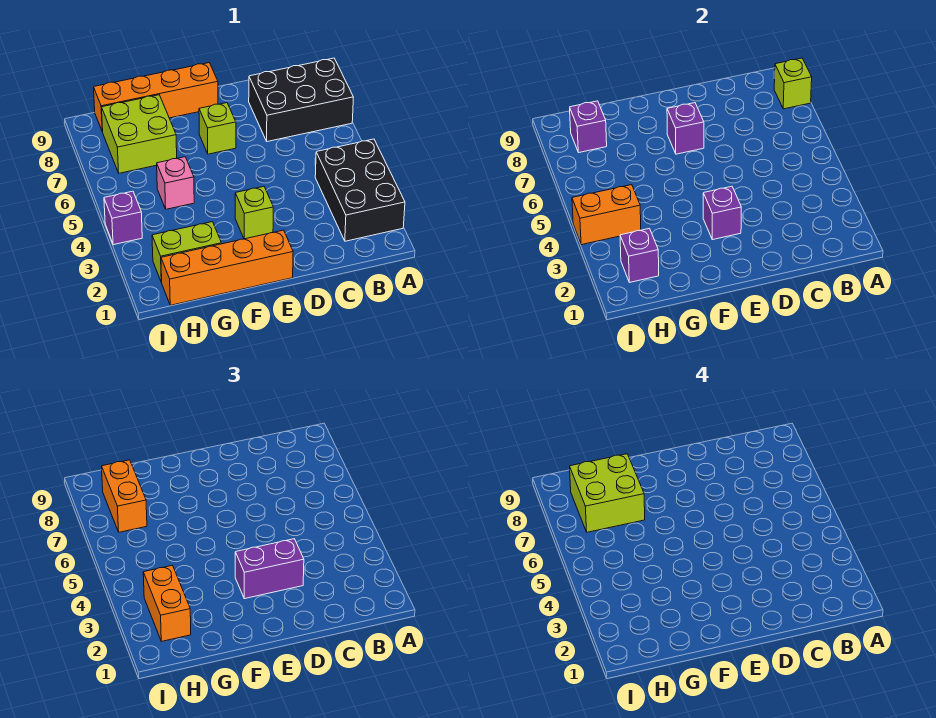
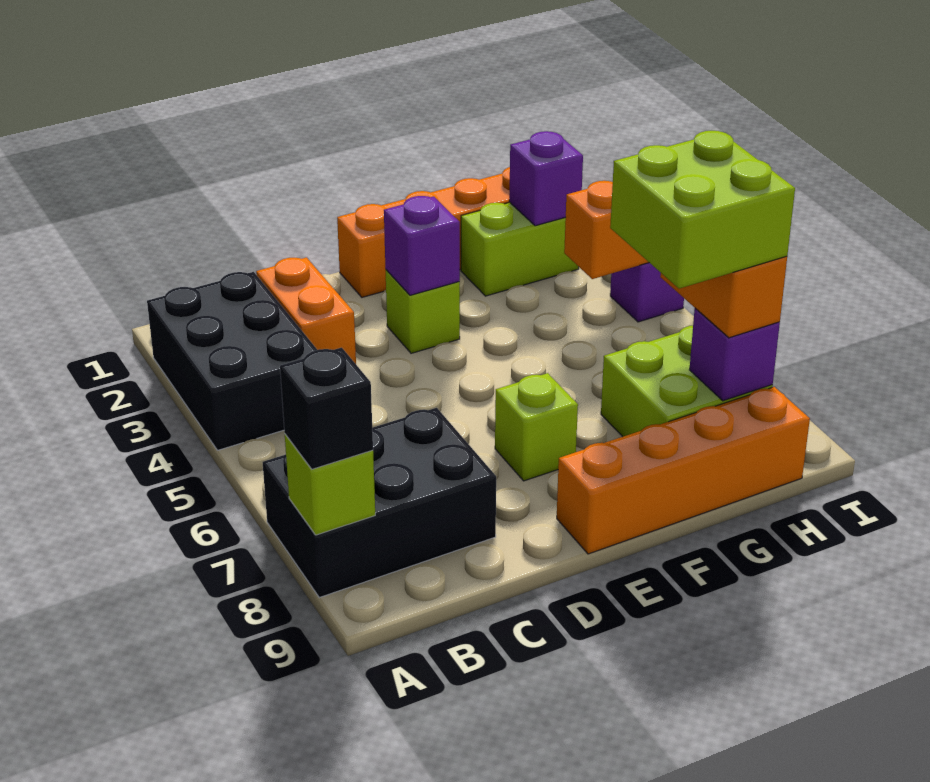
none -> black 1x1 brick [280,348,373,469]
purple 1x2 brick [235,539,304,599] -> none
purple 1x1 brick [667,103,704,154] -> none
pink 1x1 brick [157,157,194,209] -> none
orange 1x2 brick [143,565,191,641] -> orange 1x2 brick moved to [256,257,356,364]

